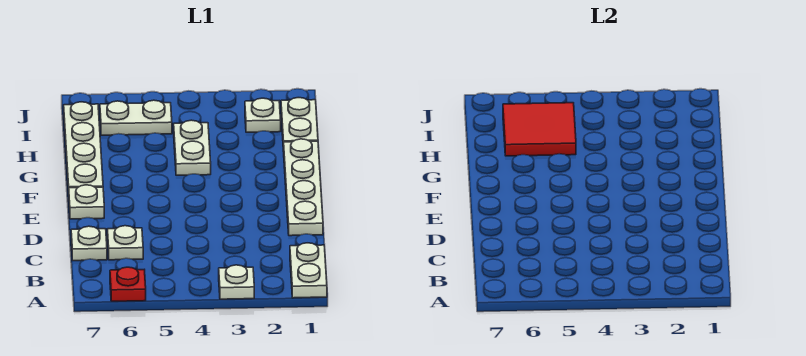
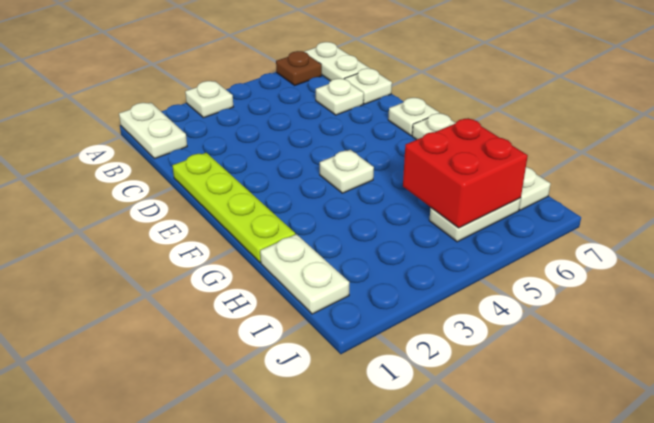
red 1x1 plate [110,267,146,301] -> brown 1x1 plate [276,51,322,85]
white 1x4 plate [284,139,323,236] -> lime 1x4 plate [173,153,295,262]
white 1x2 plate [174,120,211,175] -> white 1x2 plate moved to [305,42,370,81]
red 2x2 tile [503,103,576,156] -> red 2x2 brick [403,118,528,228]
white 1x1 plate [245,98,281,132] -> white 1x1 plate moved to [320,150,374,193]

